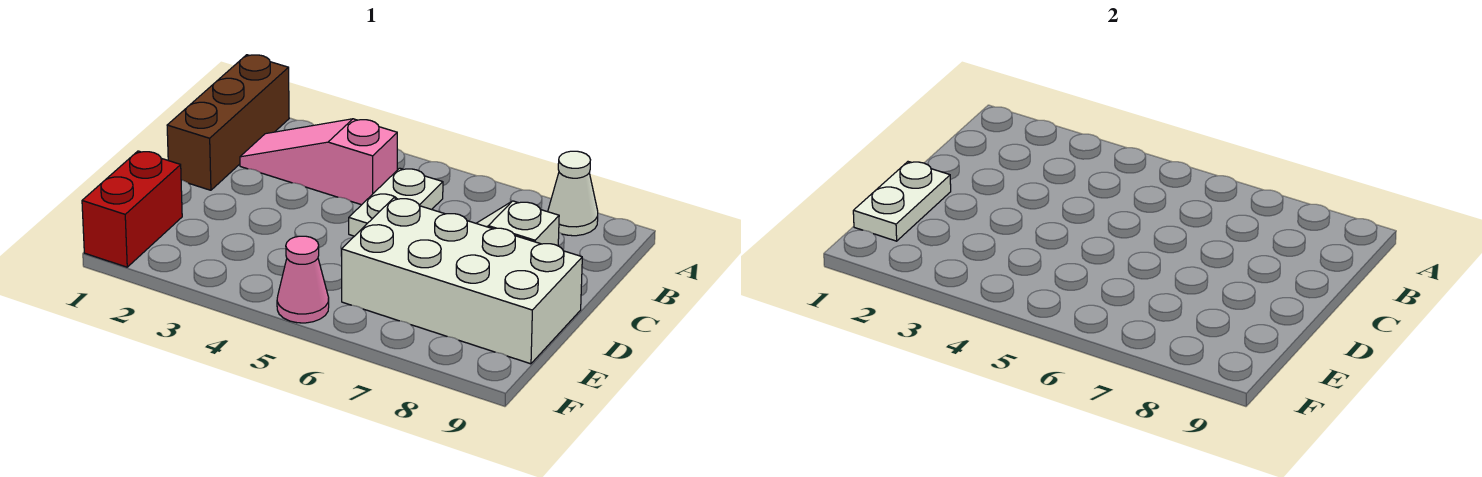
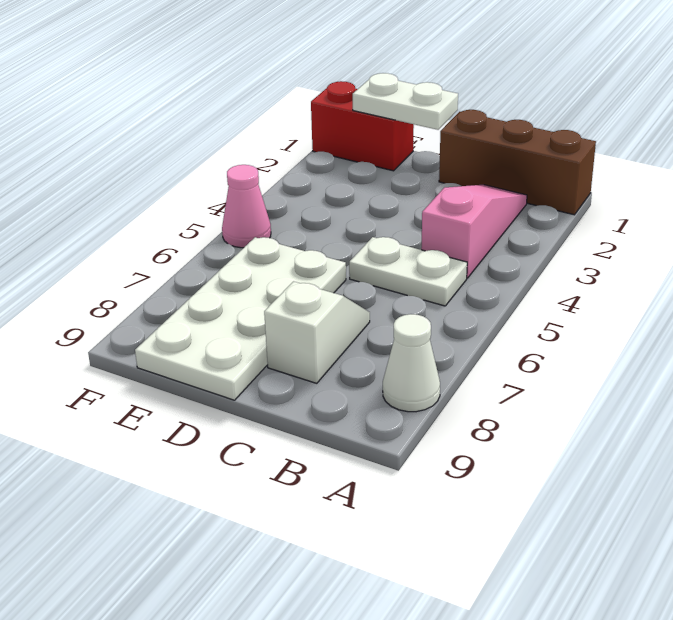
white 2x4 brick [342,198,582,364] -> white 2x4 plate [135,237,346,400]

